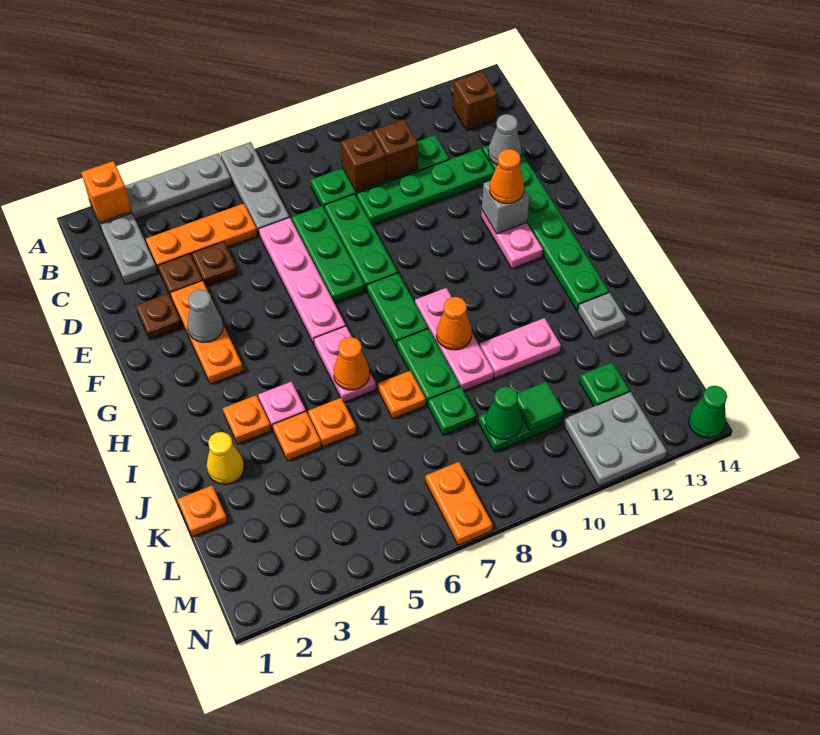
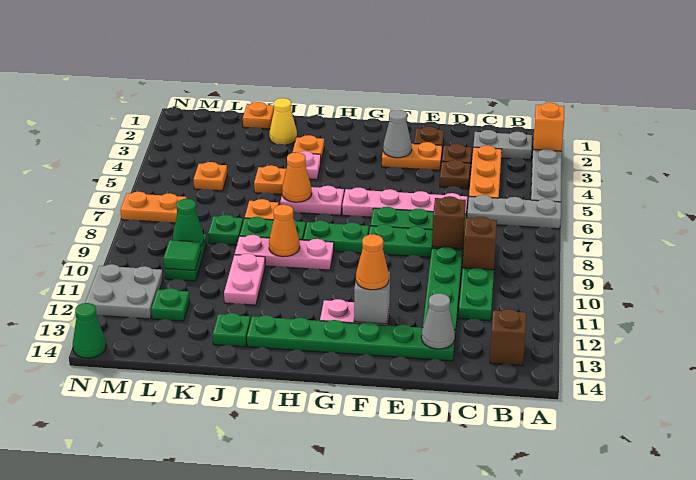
brown 1x1 brick [373,119,418,180] -> brown 1x1 brick moved to [432,196,466,249]
orange 1x3 plate [170,281,243,384] -> orange 1x2 plate [382,142,442,170]
orange 1x1 plate [273,412,321,461] -> orange 1x1 plate moved to [194,162,227,191]
grey 1x1 plate [578,292,626,339] -> green 1x1 plate [213,313,250,347]

